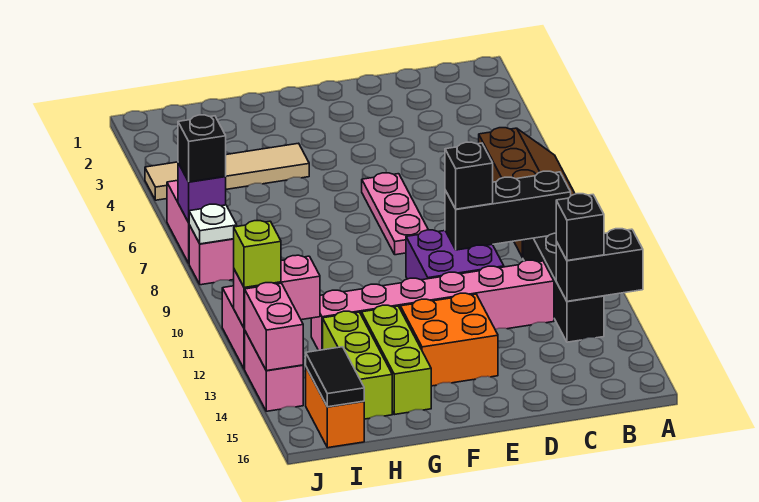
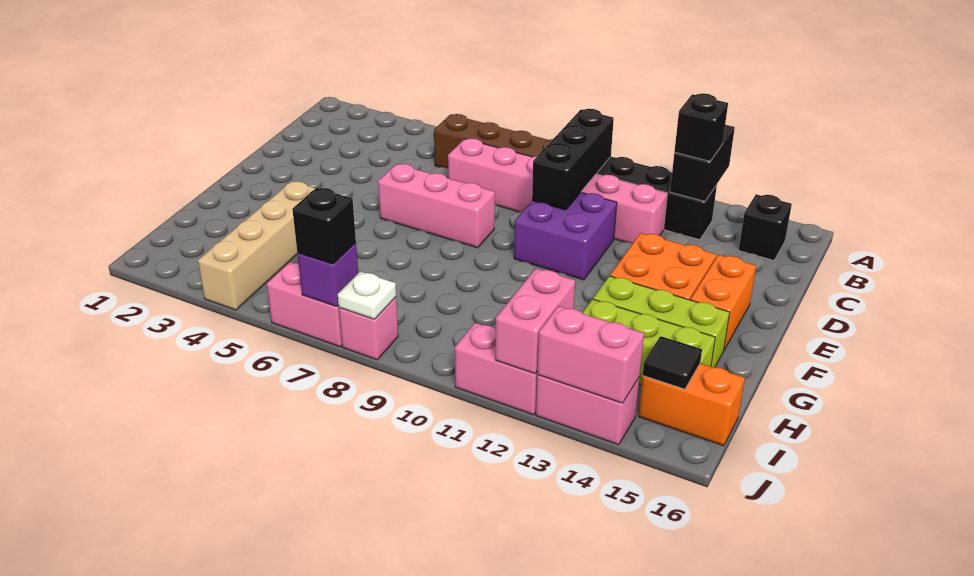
pink 1x6 brick [311,260,554,350] -> pink 1x6 brick turned to [448,138,667,244]
black 1x1 brick [445,142,493,209] -> black 1x1 brick moved to [739,194,792,260]
pink 1x3 plate [362,173,428,255] -> pink 1x3 brick [378,164,495,248]
none -> orange 1x2 brick [691,255,756,350]
tan 1x4 tile [145,143,309,200] -> tan 1x4 brick [198,181,316,310]
black 1x2 tile [306,347,364,407] -> black 1x1 tile [643,336,702,389]
lime 1x1 brick [234,221,281,288] -> none

